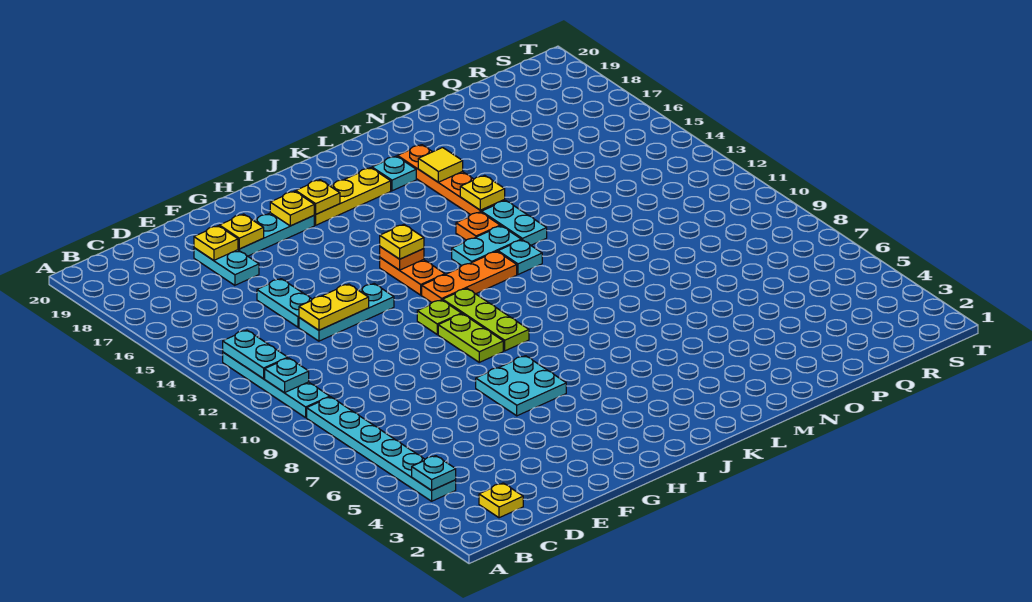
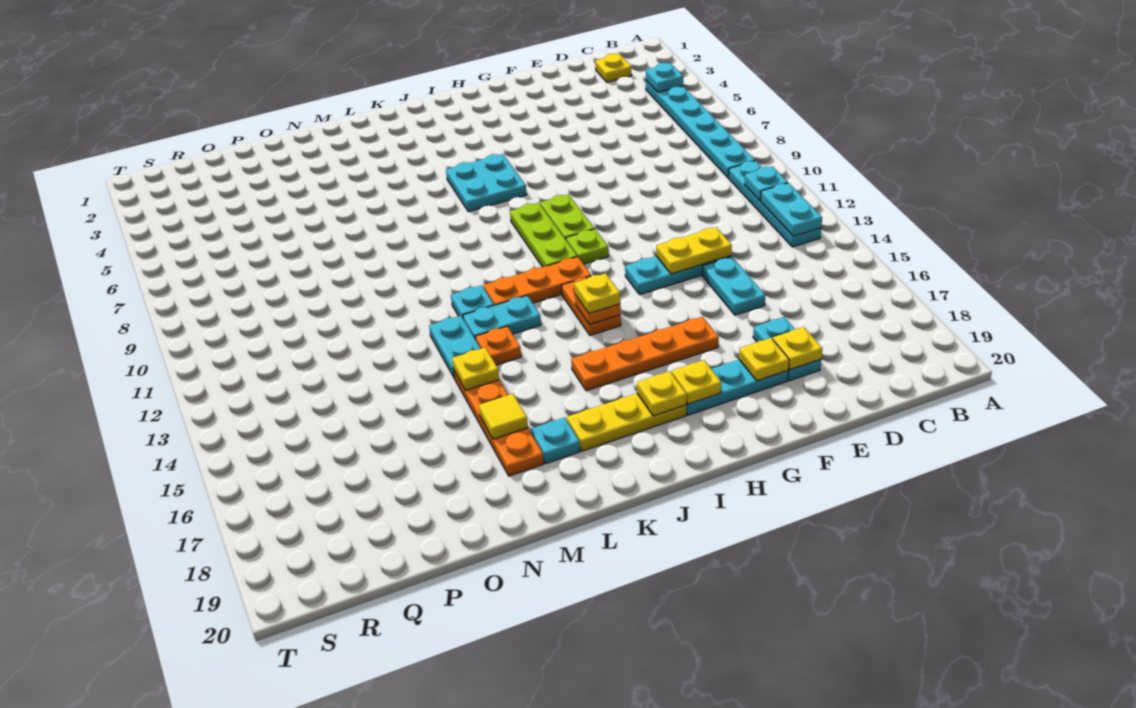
cyan 2x2 plate [476,356,566,416] -> cyan 2x2 plate moved to [446,154,527,212]
none -> orange 1x4 plate [571,317,719,391]

